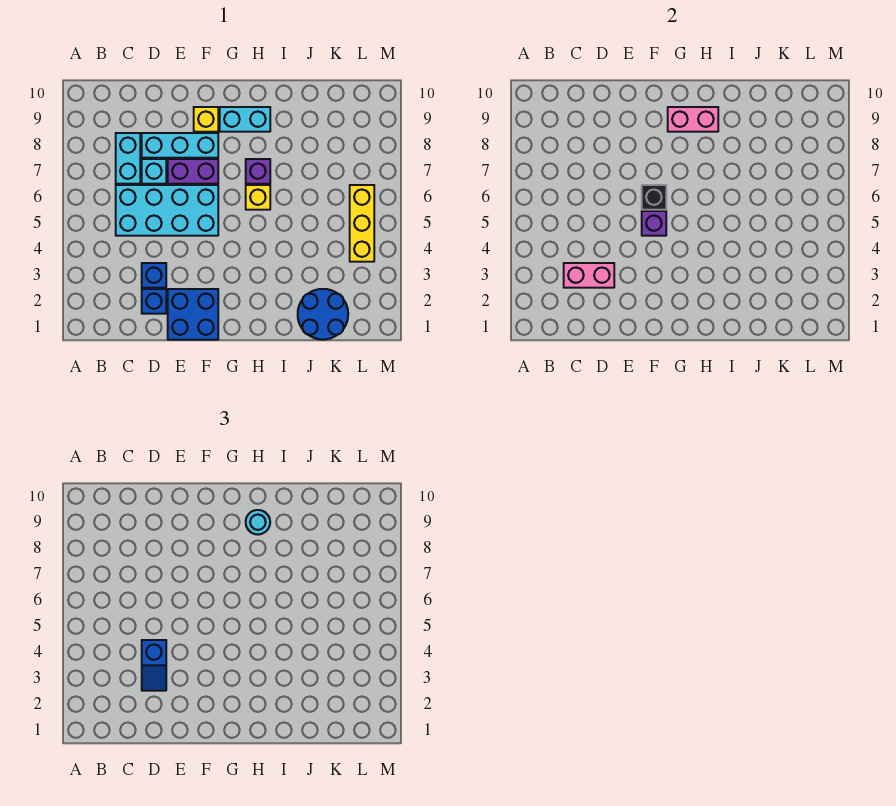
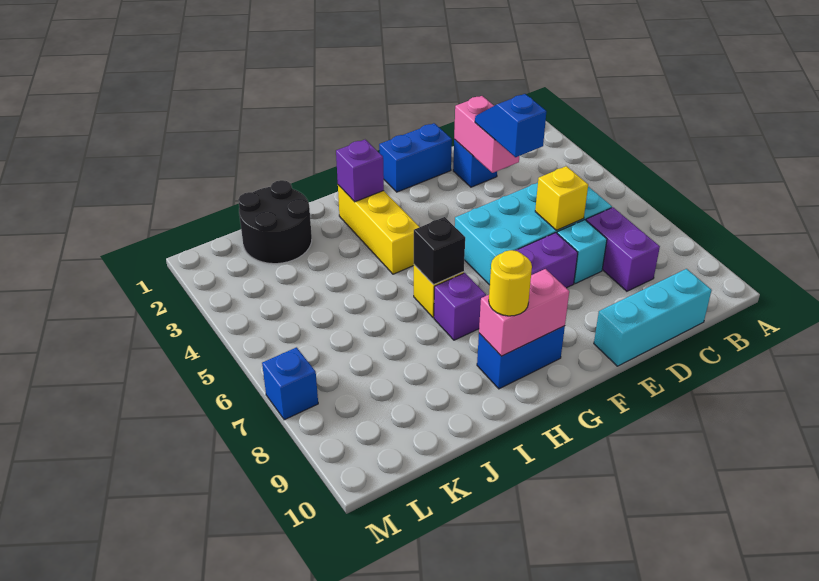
pink 1x2 brick [564,263,614,288] -> pink 1x2 brick turned to [454,96,519,173]
cyan 1x2 brick [116,133,140,184] -> purple 1x2 brick [586,207,660,291]
blue 1x1 brick [142,263,166,288] -> blue 1x1 brick moved to [262,347,318,420]
cyan 1x3 brick [142,133,218,158] -> cyan 1x3 brick moved to [594,269,712,366]
blue 2x2 brick [168,289,218,340] -> blue 1x2 brick [379,123,452,192]
purple 1x1 brick [642,211,666,236] -> purple 1x1 brick moved to [336,140,384,202]
black 1x1 brick [642,185,666,210] -> black 1x1 brick moved to [414,217,465,285]
yellow 1x1 brick [194,107,218,132] -> yellow 1x1 brick moved to [535,166,588,230]
cyan 1x2 brick [220,107,270,132] -> blue 1x2 brick [477,326,565,389]
cyan 1x1 round brick [246,510,270,535] -> yellow 1x1 round brick [489,250,532,316]
blue 2x2 round brick [298,289,348,340] -> black 2x2 round brick [238,180,312,264]
yellow 1x3 brick [350,185,374,262] -> yellow 1x3 brick moved to [338,185,419,274]

